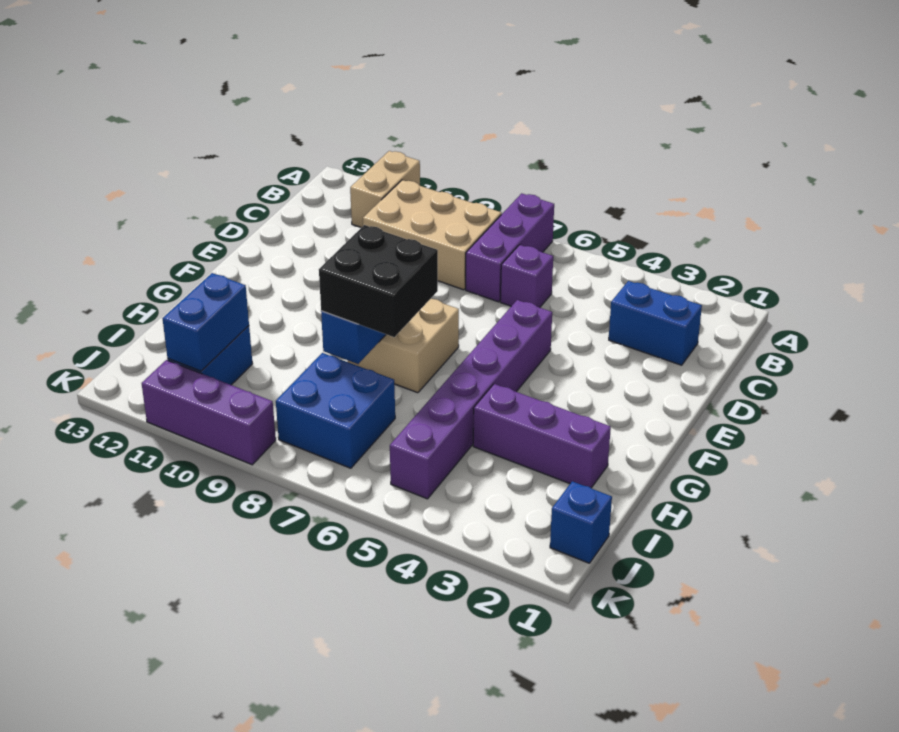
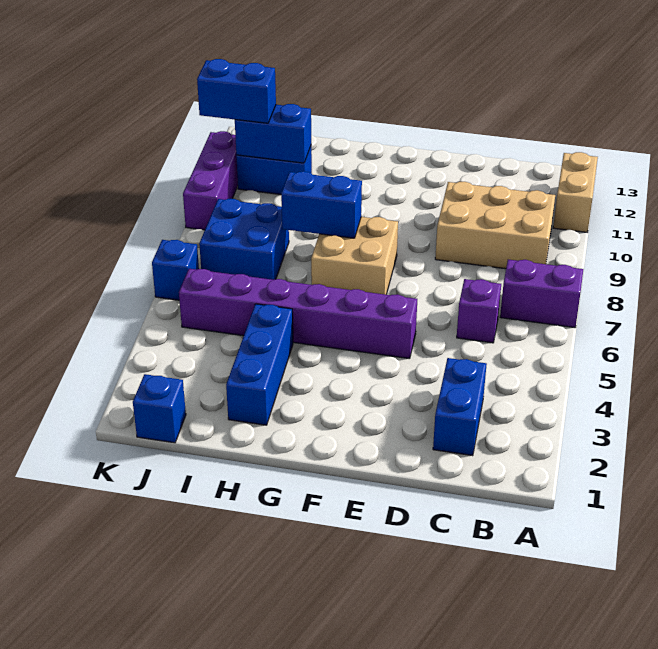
purple 1x3 brick [466,193,554,302] -> purple 1x2 brick [500,260,584,328]
tan 1x2 brick [350,151,420,228] -> tan 1x2 brick turned to [553,152,598,232]
tan 2x3 brick [363,180,502,290] -> tan 2x3 brick turned to [435,182,555,269]
black 2x2 brick [319,225,438,337] -> none
purple 1x3 brick [473,384,611,488] -> blue 1x3 brick [226,304,293,425]
none -> blue 1x2 brick [197,59,276,123]
none -> blue 1x1 brick [152,240,199,300]

